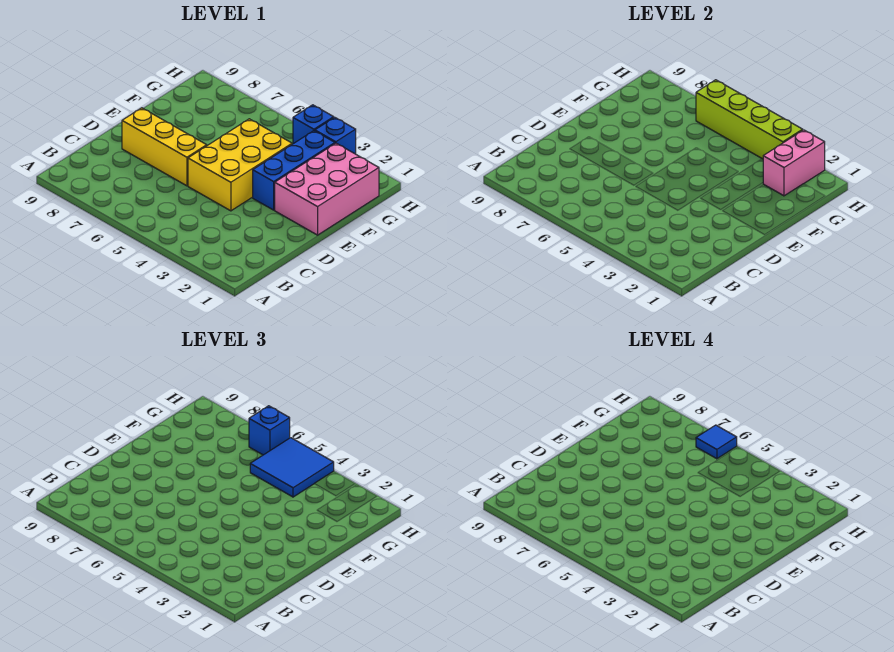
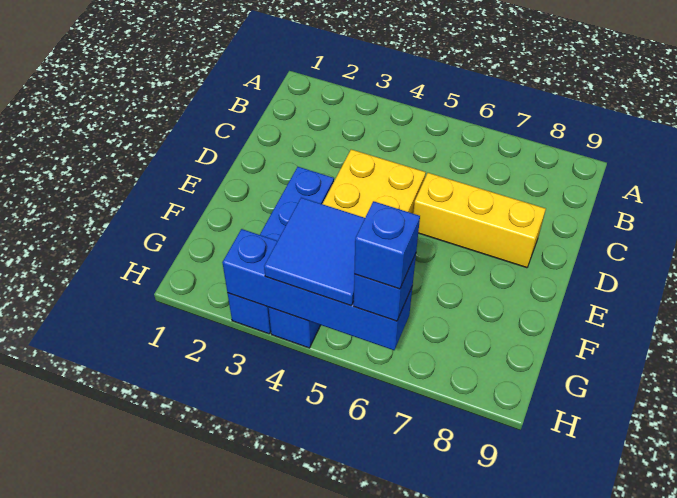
pink 2x3 brick [275,143,379,235] -> none
pink 1x2 brick [763,130,825,196] -> none
lime 1x4 brick [696,80,803,159] -> blue 1x4 brick [222,229,412,350]
blue 1x1 tile [696,425,737,459] -> blue 1x1 brick [354,201,420,289]

